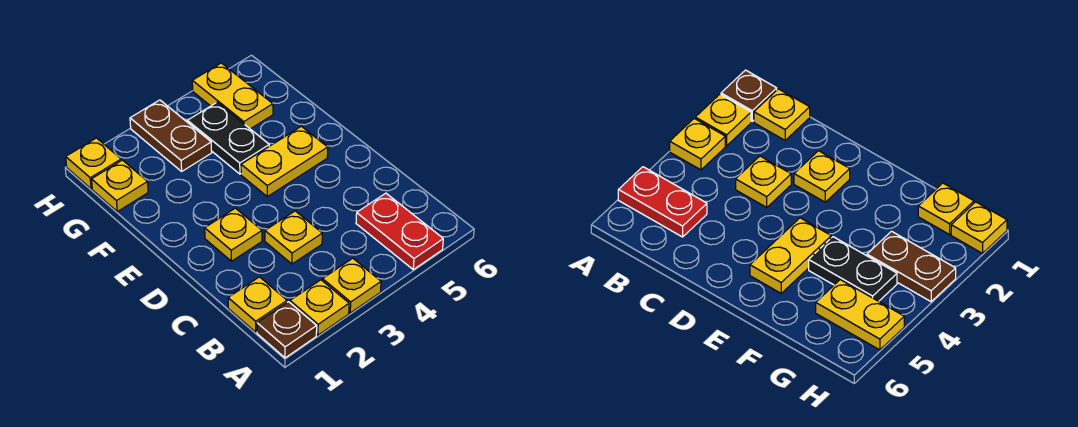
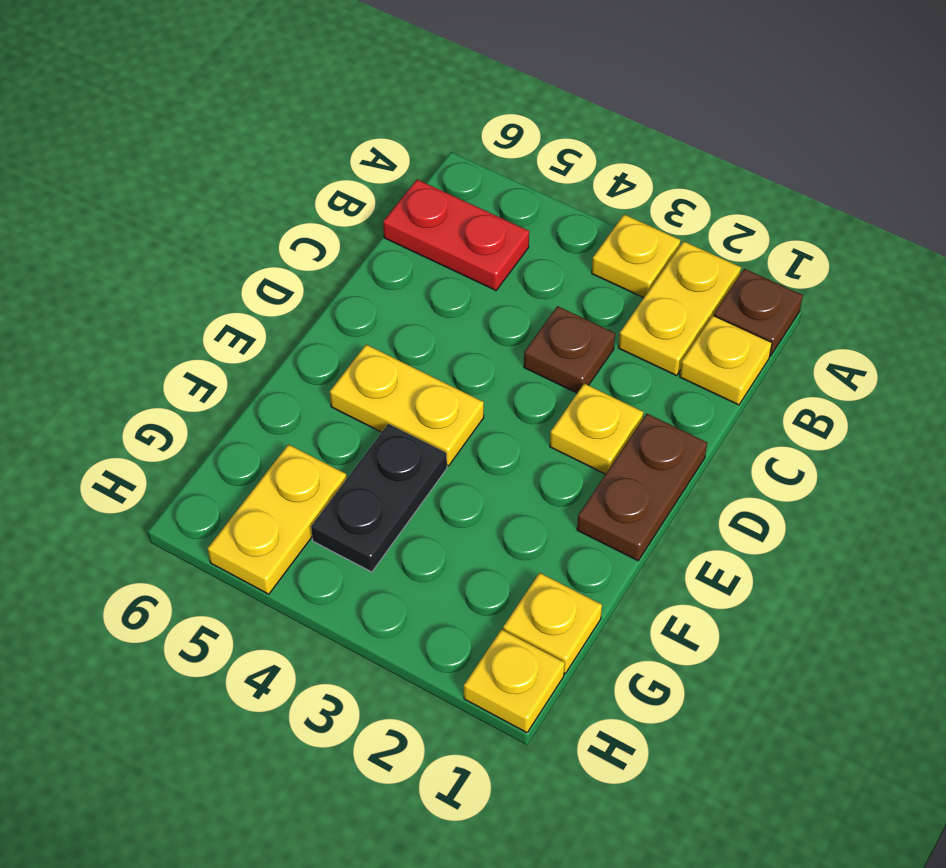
yellow 1x1 plate [290,280,349,335] -> yellow 1x2 plate [618,241,741,376]
red 1x2 plate [356,193,443,269] -> red 1x2 plate turned to [383,180,529,290]
yellow 1x1 plate [265,211,322,264] -> brown 1x1 plate [524,306,615,393]
brown 1x2 plate [130,100,212,171] -> brown 1x2 plate moved to [577,414,707,561]

